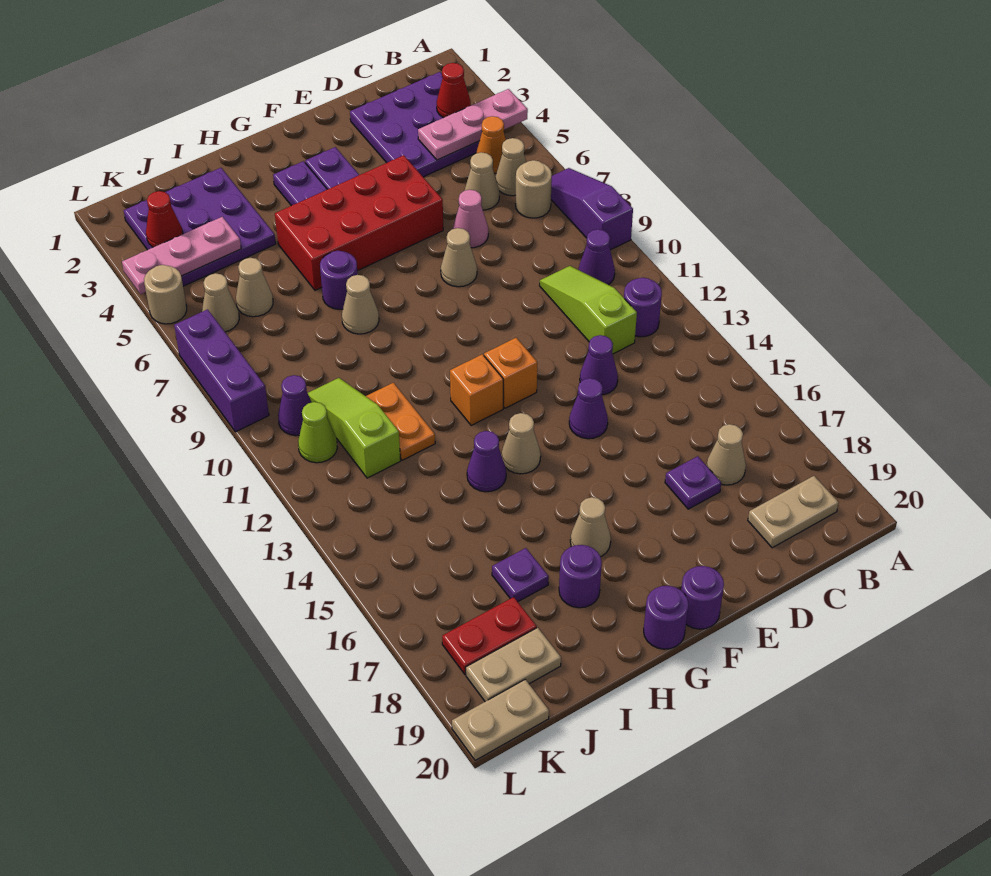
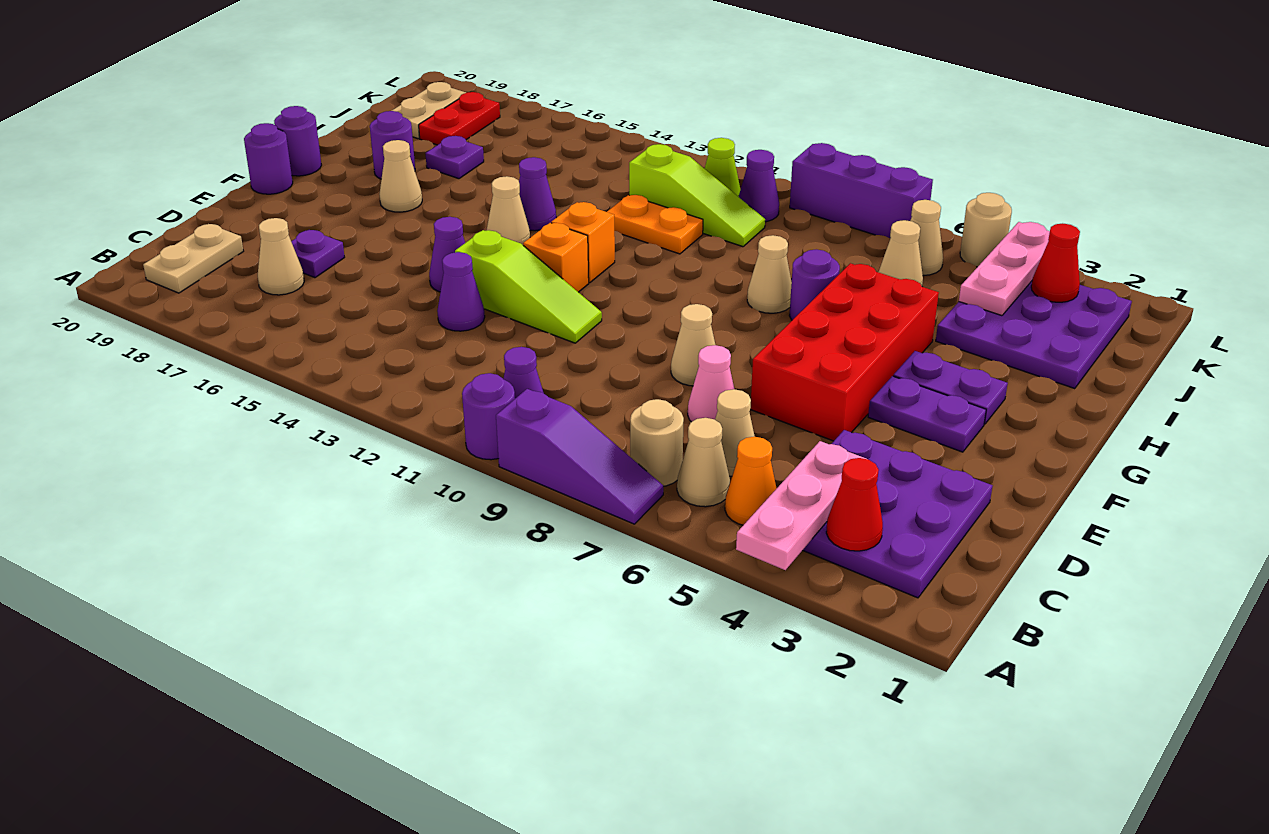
purple 1x1 round brick [624,278,662,337] -> purple 1x1 round brick moved to [462,373,515,460]
lime 1x3 slope [540,266,637,354] -> lime 1x3 slope moved to [455,230,602,343]
tan 1x2 plate [452,680,549,760] -> none

